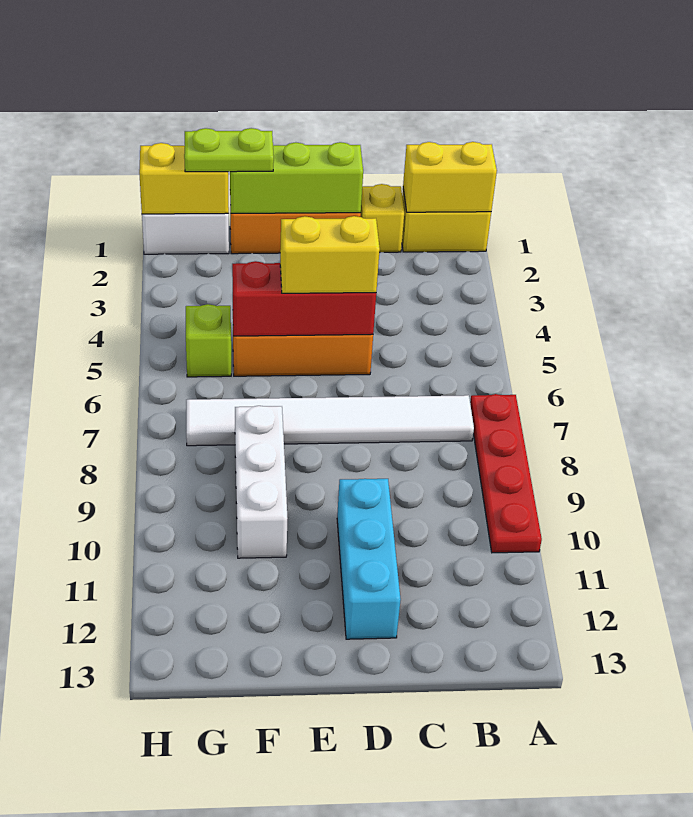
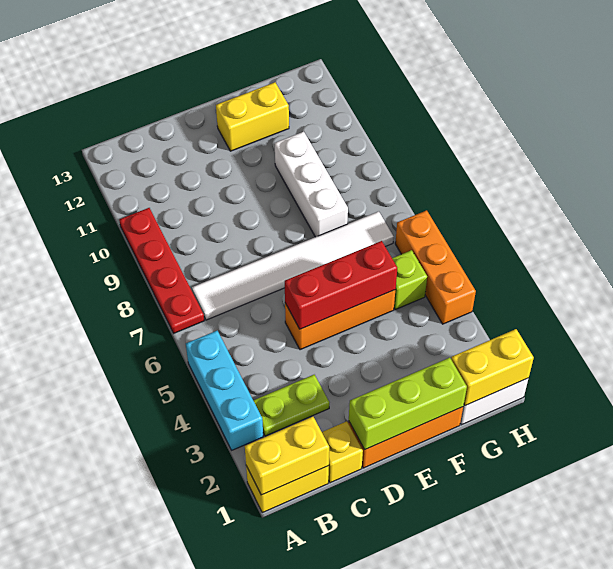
yellow 1x2 brick [280,216,380,293] -> yellow 1x2 brick moved to [216,82,289,151]
cyan 1x3 brick [337,479,401,639] -> cyan 1x3 brick moved to [186,331,263,450]
lime 1x2 plate [184,128,274,172] -> lime 1x2 plate moved to [253,375,329,436]
none -> orange 1x3 brick [395,210,476,324]

